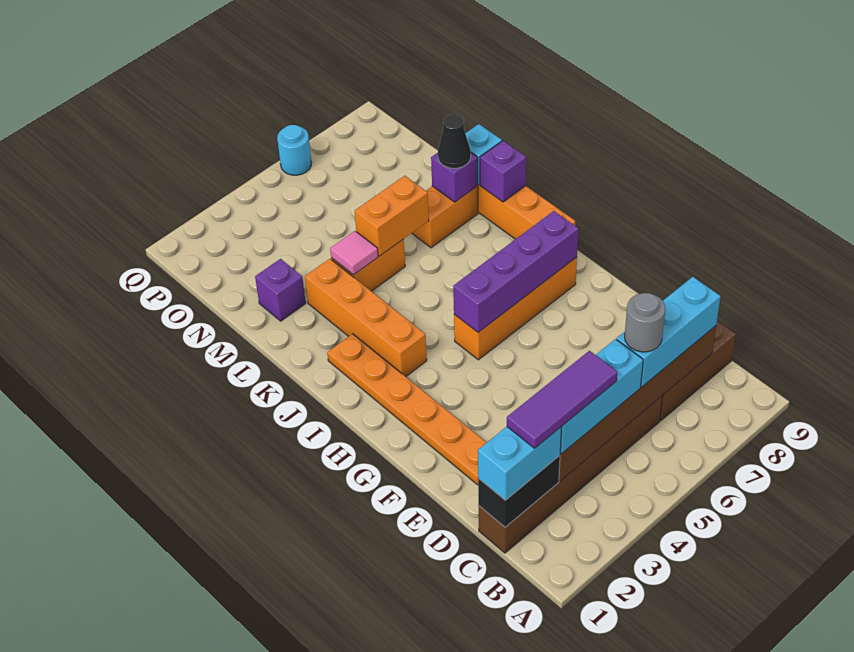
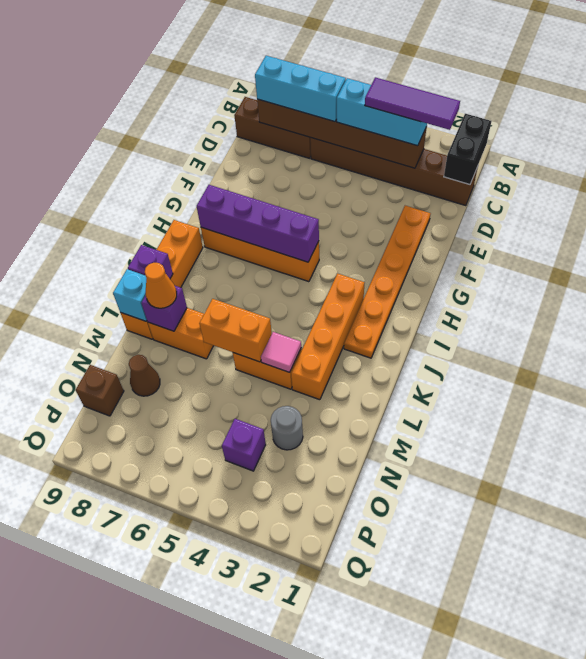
black 1x2 brick [478,456,560,527] -> black 1x2 brick turned to [444,114,491,185]
cyan 1x2 brick [478,427,562,500] -> none
grey 1x1 round brick [625,293,665,352] -> grey 1x1 round brick moved to [271,406,303,450]
black 1x1 cone [438,114,471,168] -> orange 1x1 cone [145,263,177,308]
purple 1x1 brick [255,259,306,321] -> purple 1x1 brick moved to [222,419,266,471]
none -> brown 1x1 cone [129,355,160,396]
none -> brown 1x1 brick [76,365,124,416]
cyan 1x1 round brick [277,125,312,175] -> none

